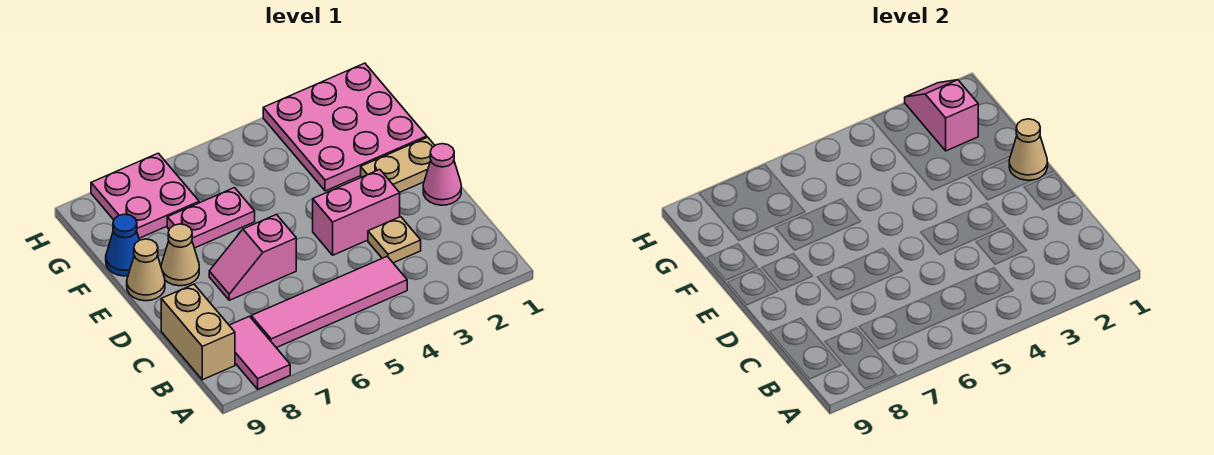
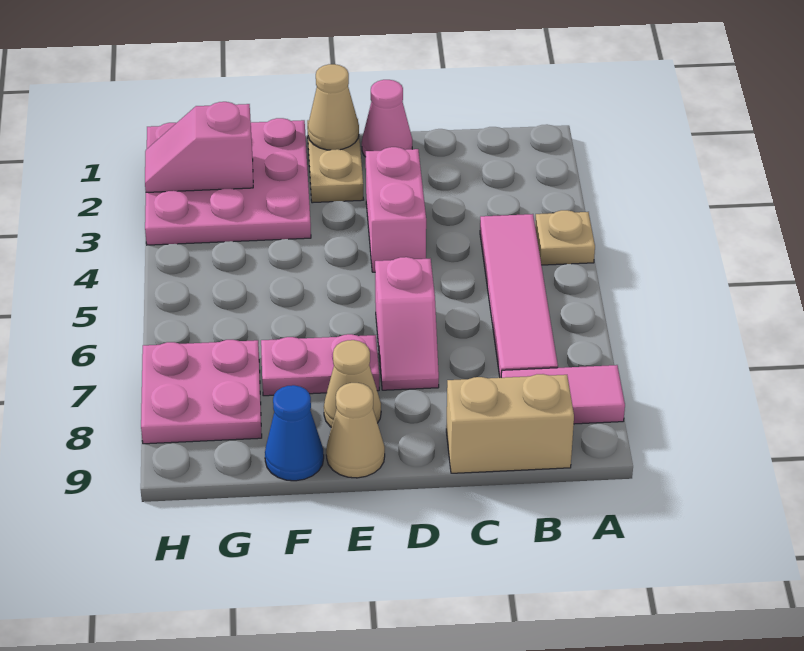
tan 1x1 plate [368,217,421,263] -> tan 1x1 plate moved to [535,210,595,265]
pink 1x2 plate [167,188,255,248] -> pink 1x2 plate turned to [261,334,379,396]

